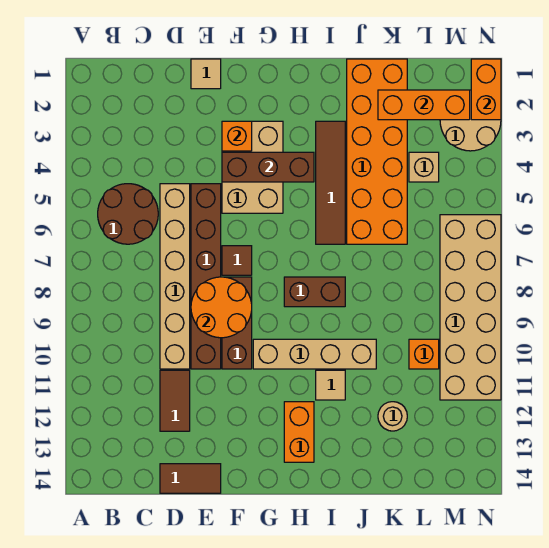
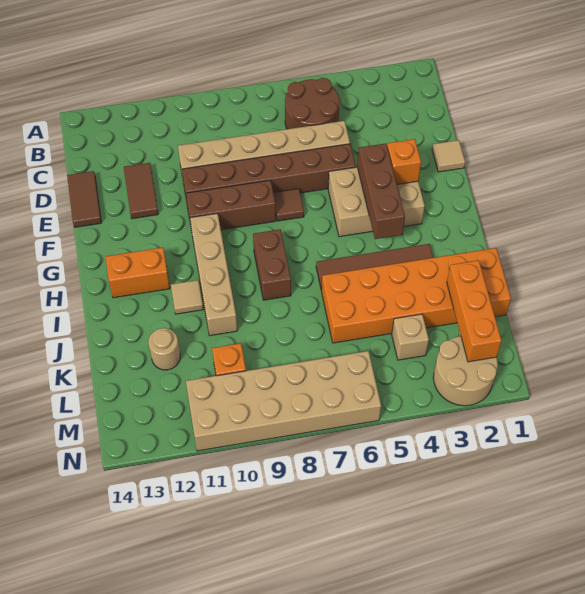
brown 1x2 tile [160,370,190,431] -> brown 1x2 tile turned to [124,163,158,219]
orange 2x2 round brick [191,277,252,338] -> none
orange 1x2 brick [471,59,501,120] -> none

